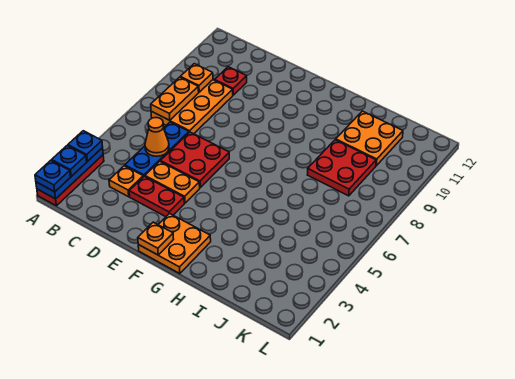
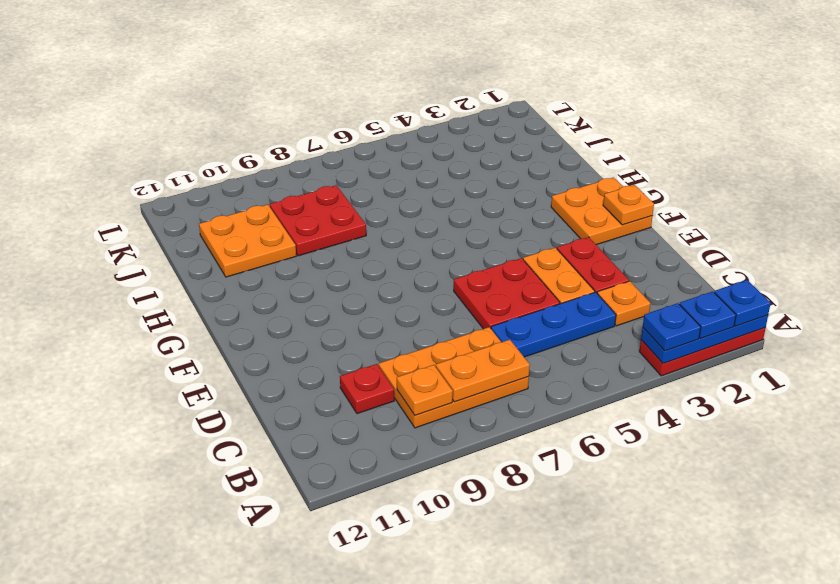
orange 1x1 cone [145,118,169,156] -> none

